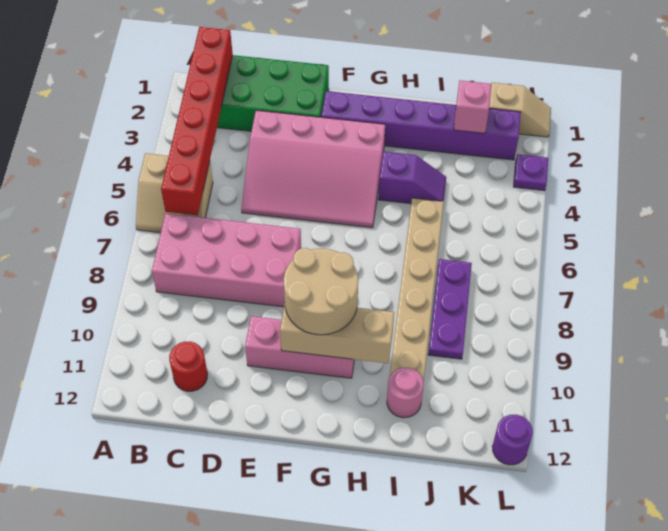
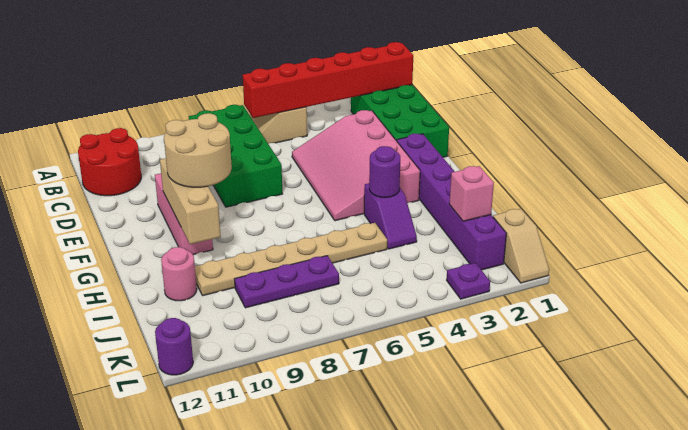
pink 2x4 brick [152,213,301,307] -> green 2x4 brick [189,105,282,207]
red 1x1 round brick [169,342,207,391] -> red 2x2 round brick [78,128,141,196]
none -> purple 1x1 round brick [369,146,400,198]

